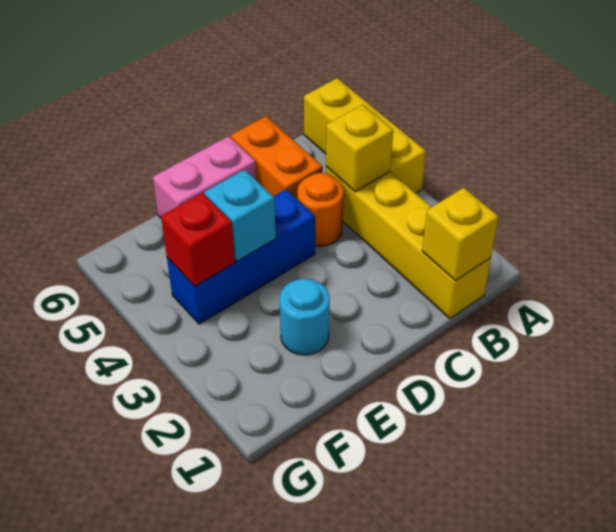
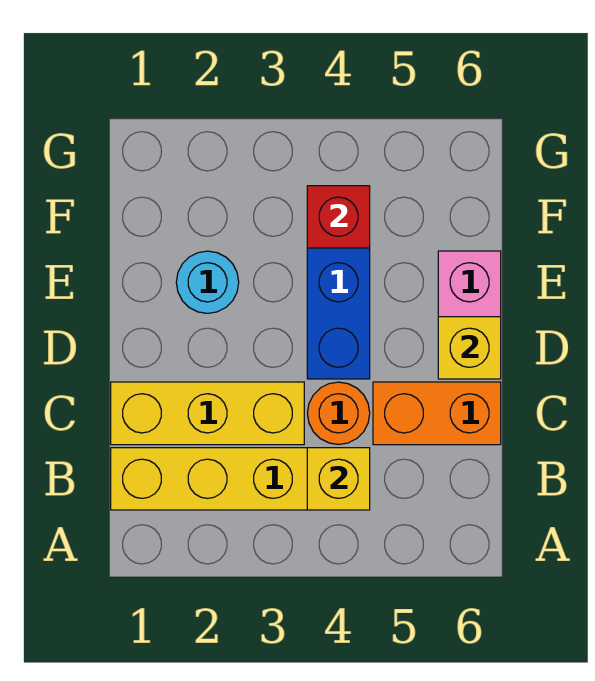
yellow 1x3 brick [304,78,426,193] -> yellow 1x3 brick moved to [111,382,304,445]
yellow 1x1 brick [422,188,499,281] -> yellow 1x1 brick moved to [438,317,501,379]
cyan 1x1 brick [205,170,276,261] -> none

